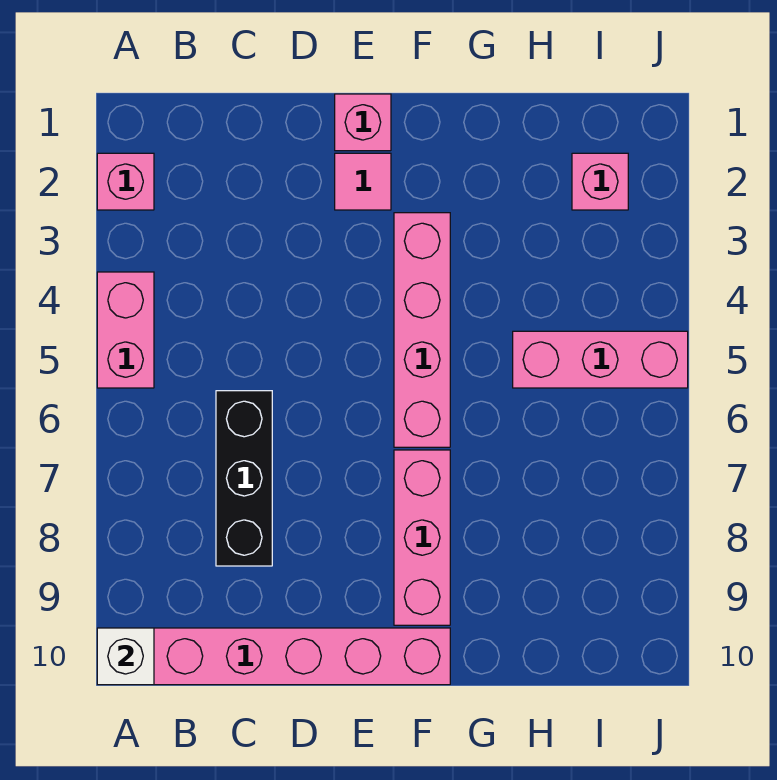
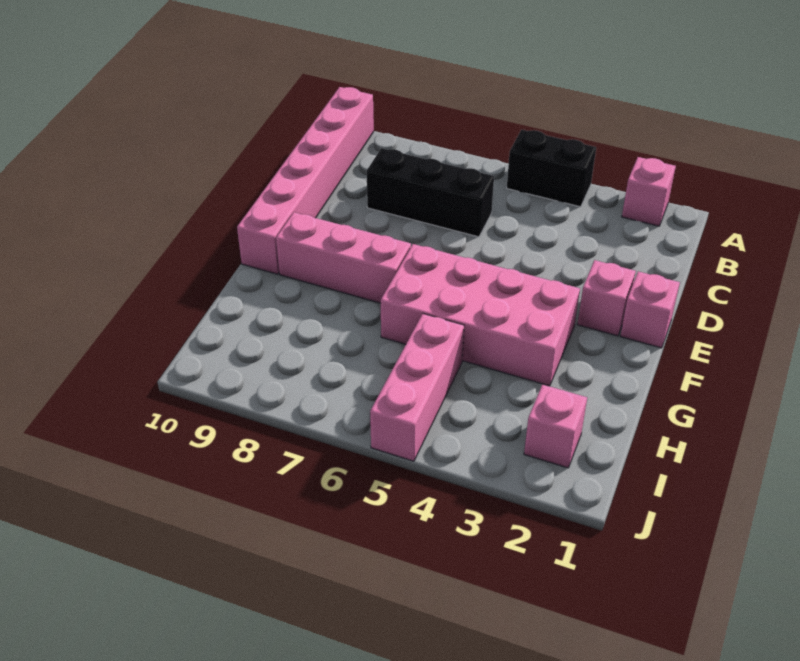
pink 1x2 brick [97,272,154,388] -> black 1x2 brick [507,130,596,207]
white 1x1 brick [97,628,154,685] -> none
pink 1x1 tile [335,153,391,210] -> pink 1x1 brick [577,260,636,336]
pink 1x4 brick [394,213,450,447] -> pink 2x4 brick [381,244,580,386]

